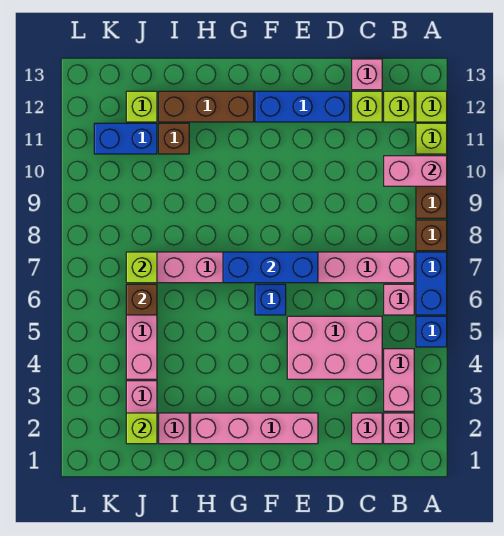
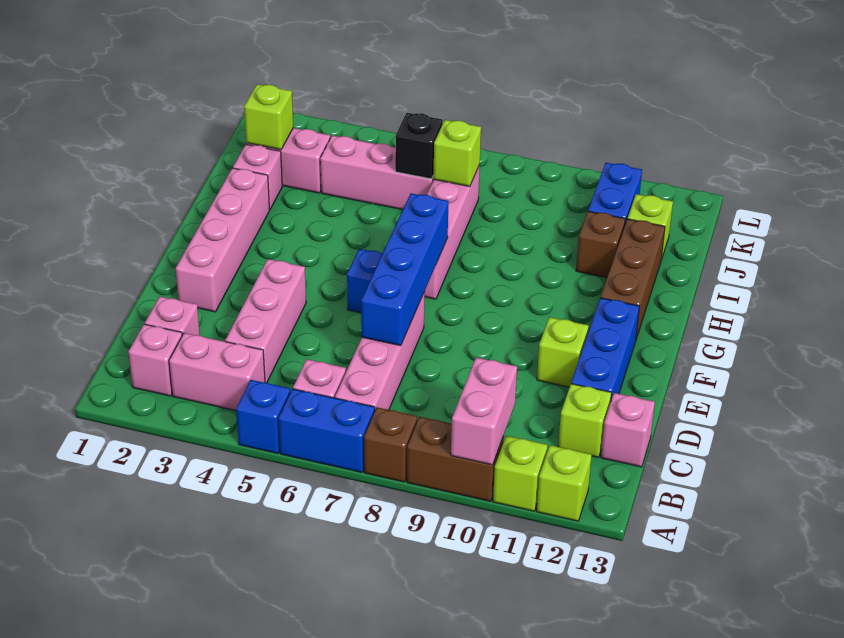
lime 1x1 brick [384,91,414,122] -> lime 1x1 brick moved to [537,317,589,387]
pink 2x3 brick [287,316,382,379] -> pink 1x3 brick [225,259,306,383]
blue 1x3 brick [223,252,318,283] -> blue 1x4 brick [361,193,448,346]
brown 1x1 brick [126,284,157,315] -> black 1x1 brick [395,113,443,179]

